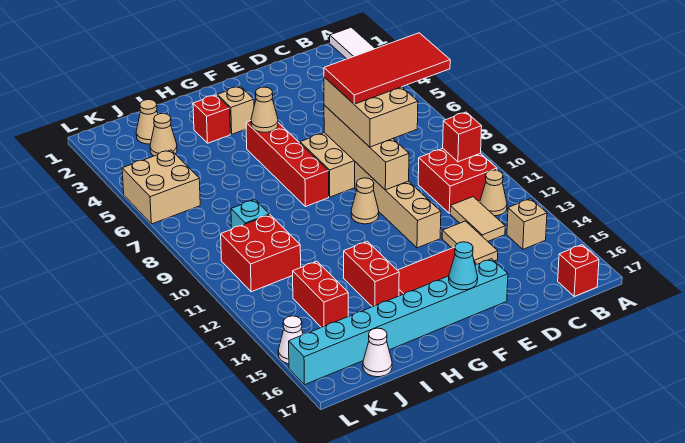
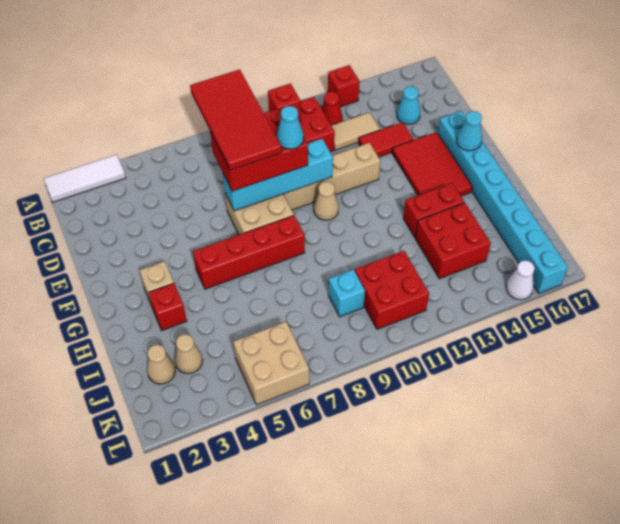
tan 1x1 cone [480,170,507,216] -> red 1x1 cone [322,92,343,125]
tan 1x1 brick [507,199,547,249] -> none
red 1x1 brick [558,245,599,296] -> red 1x1 brick moved to [328,65,360,107]
none -> cyan 1x1 cone [397,86,420,124]
tan 2x3 brick [324,77,418,147] -> red 2x3 brick [210,107,308,191]
tan 1x2 tile [442,221,498,264] -> red 1x2 tile [359,122,414,157]
tan 1x4 brick [324,105,409,190] -> cyan 1x4 brick [223,139,333,211]
none -> cyan 1x1 cone [277,106,304,149]
tan 1x1 cone [251,87,278,132] -> none
red 1x2 brick [293,261,348,327] -> red 2x2 brick [415,203,491,279]
white 1x1 cone [363,328,392,377] -> none

